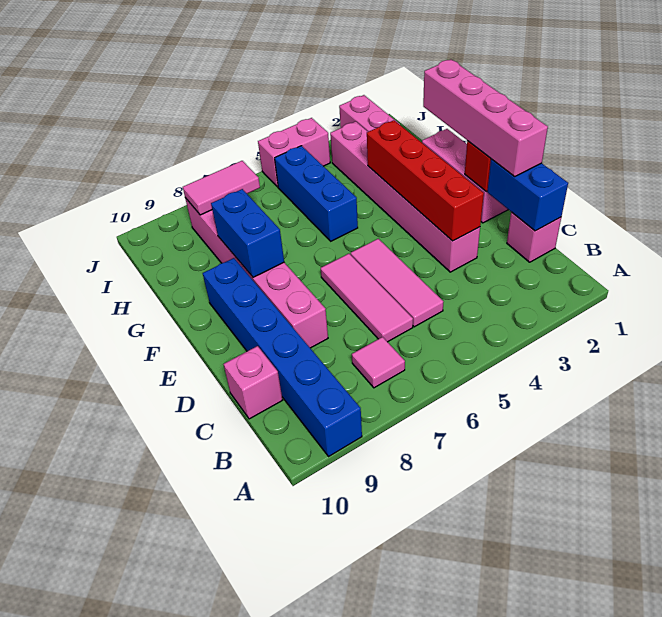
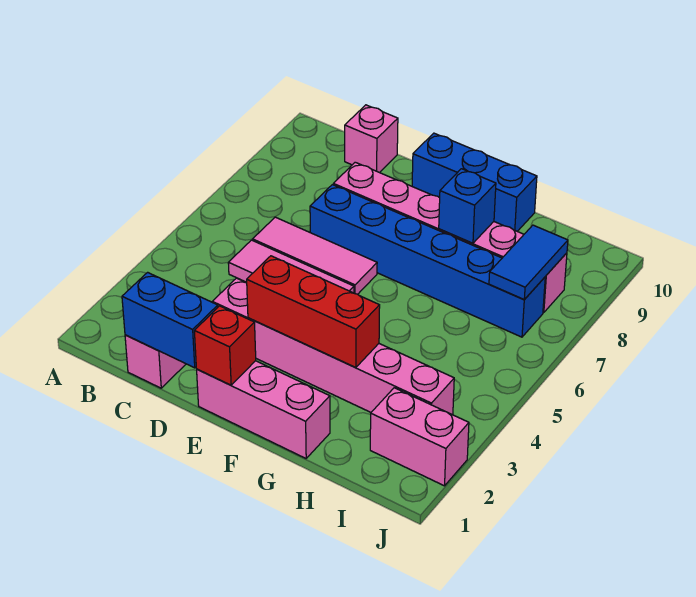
blue 1x6 brick [203,258,362,457] -> blue 1x6 brick moved to [310,185,545,337]
pink 1x1 tile [352,337,405,388] -> none
pink 1x4 brick [423,59,548,177] -> none
red 1x4 brick [367,120,484,241] -> red 1x3 brick [247,256,380,368]
blue 1x2 brick [211,189,284,277] -> blue 1x1 brick [439,169,496,243]
blue 1x3 brick [275,146,358,241] -> blue 1x3 brick moved to [412,133,537,231]
pink 1x2 tile [183,161,260,215] -> blue 1x2 tile [489,225,568,300]
pink 1x2 brick [258,118,330,187] -> none

